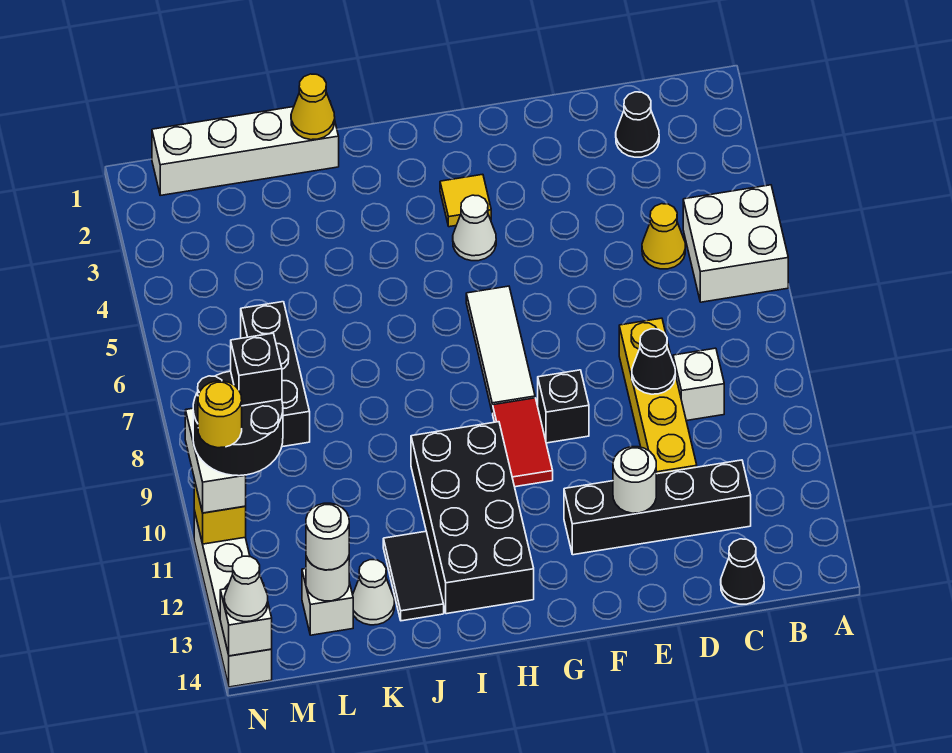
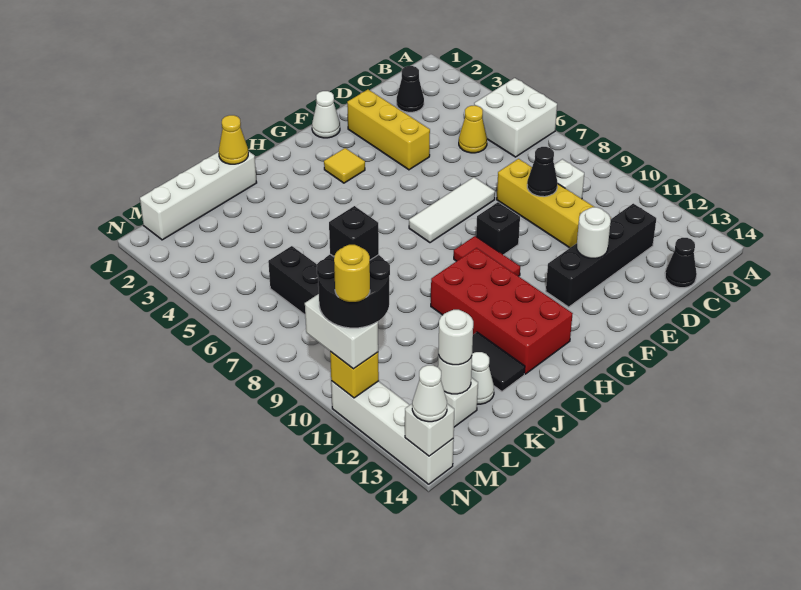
none -> yellow 1x3 brick [347,90,430,170]
white 1x1 cone [453,195,496,261] -> white 1x1 cone moved to [312,91,340,138]
white 1x3 tile [466,286,535,413] -> white 1x3 tile turned to [409,177,495,243]
black 2x4 brick [411,422,534,614] -> red 2x4 brick [431,248,573,374]

